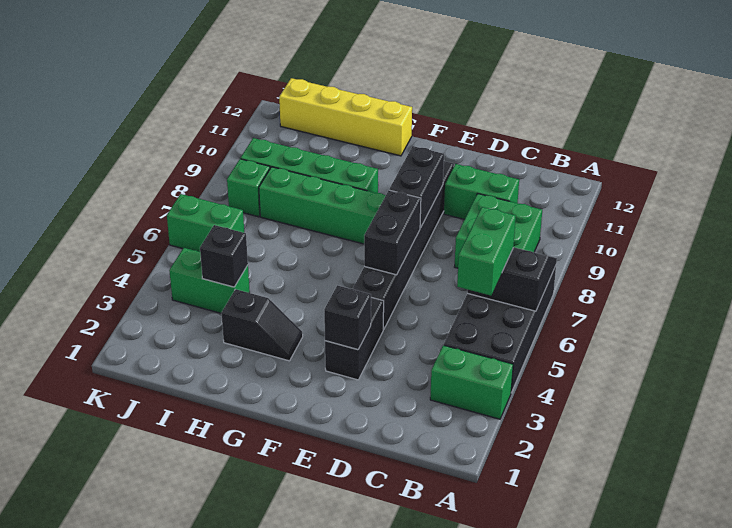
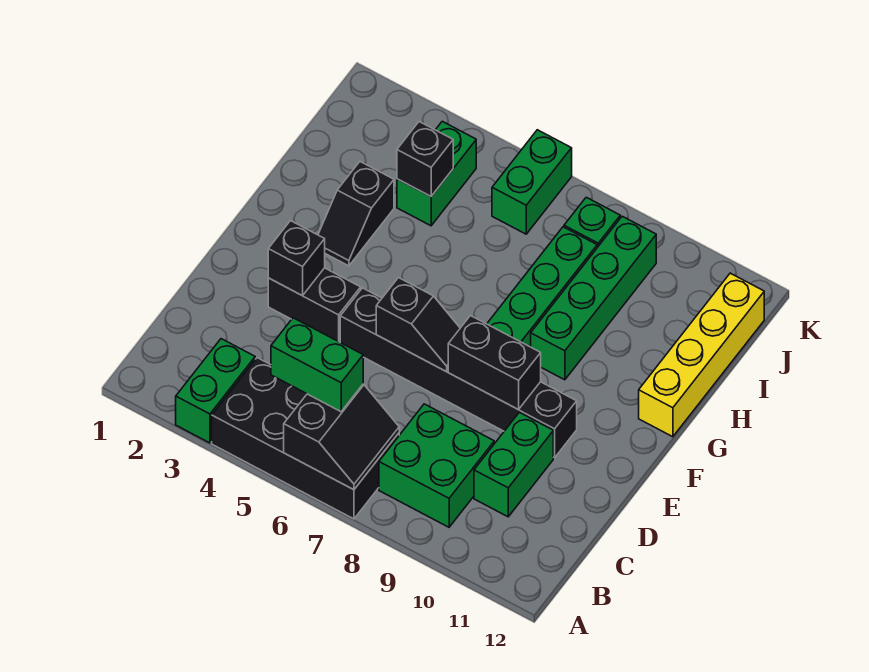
black 1x2 brick [364,190,421,275] -> black 1x2 slope [376,278,460,371]

